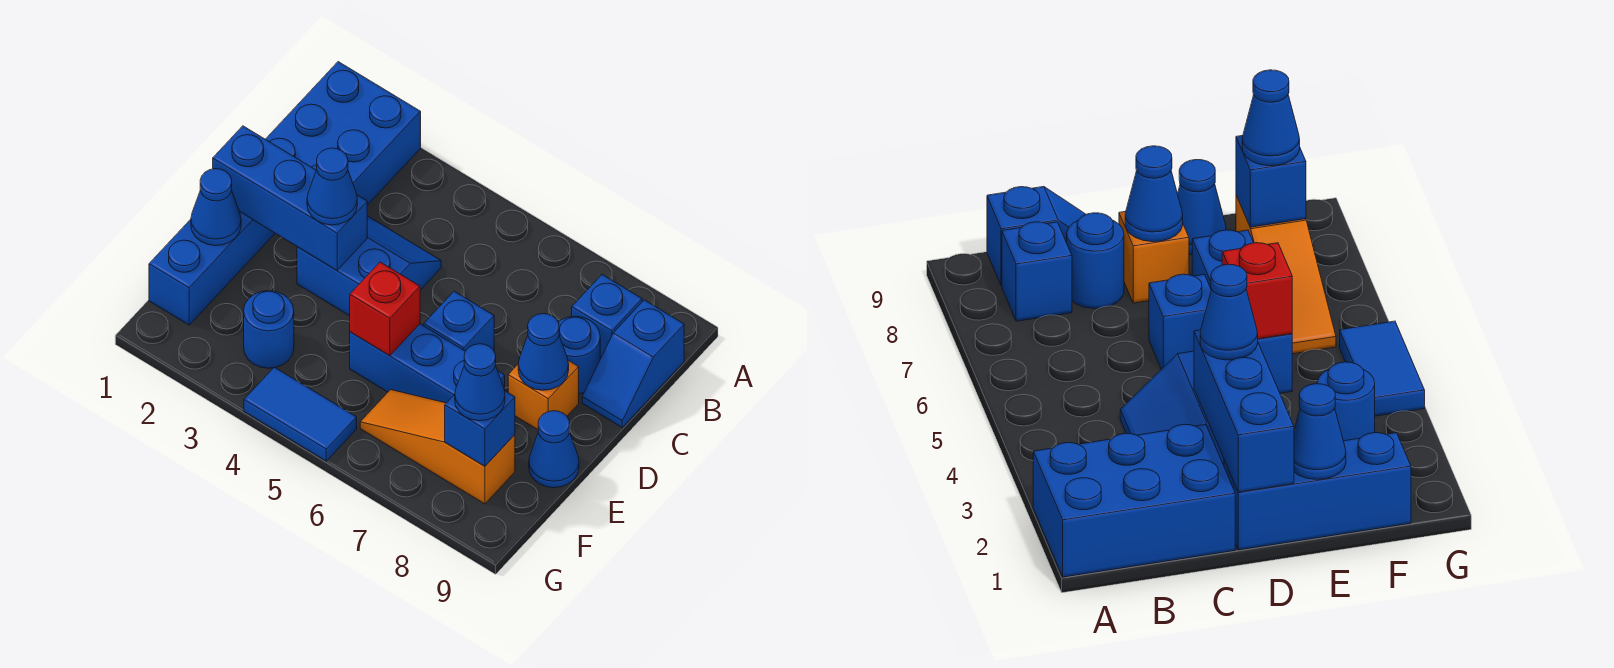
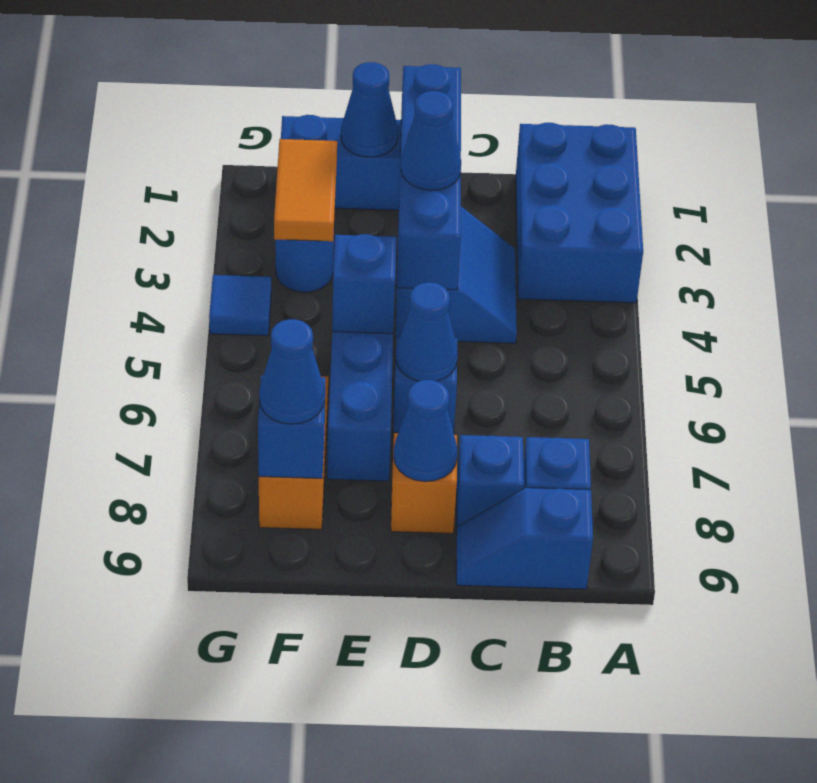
blue 2x3 brick [266,62,421,205] -> blue 2x3 brick turned to [516,123,643,303]
blue 1x1 round brick [558,316,600,394] -> blue 1x1 brick [457,435,524,527]
blue 1x3 brick [213,126,367,270] -> blue 1x4 brick [397,64,461,290]
red 1x1 brick [350,262,420,356] -> blue 1x1 brick [332,234,396,334]
blue 1x1 cone [529,411,579,488] -> blue 1x1 cone moved to [396,282,458,381]
none -> orange 1x2 tile [274,139,337,241]
blue 1x2 tile [244,367,357,461] -> blue 1x1 tile [209,275,271,336]

